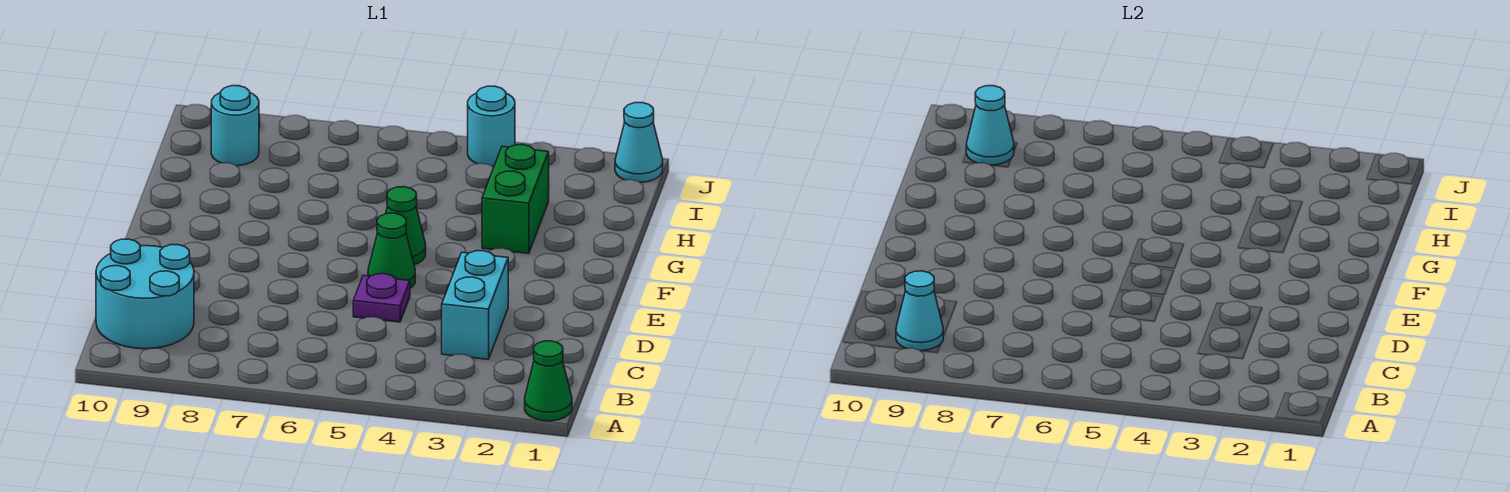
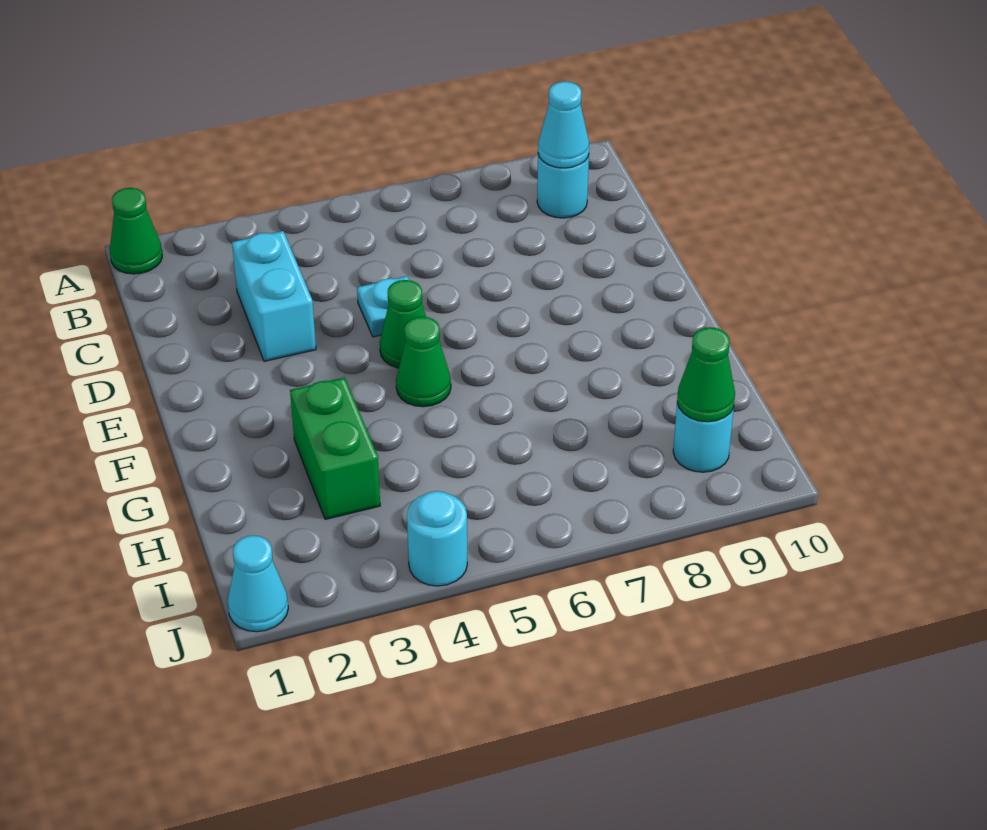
cyan 2x2 round brick [96,239,194,349] -> cyan 1x1 round brick [537,154,589,218]
purple 1x1 plate [353,274,410,322] -> cyan 1x1 plate [357,276,409,337]
cyan 1x1 cone [966,86,1014,165] -> green 1x1 cone [677,327,735,422]

